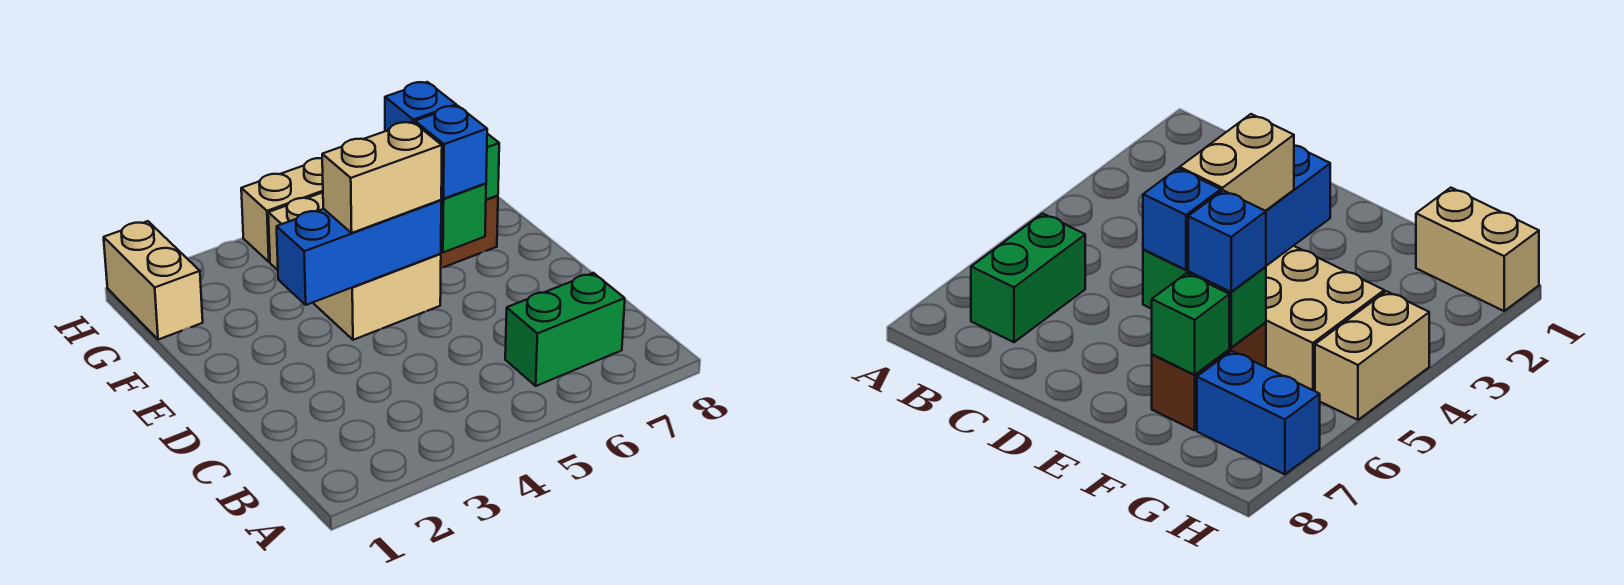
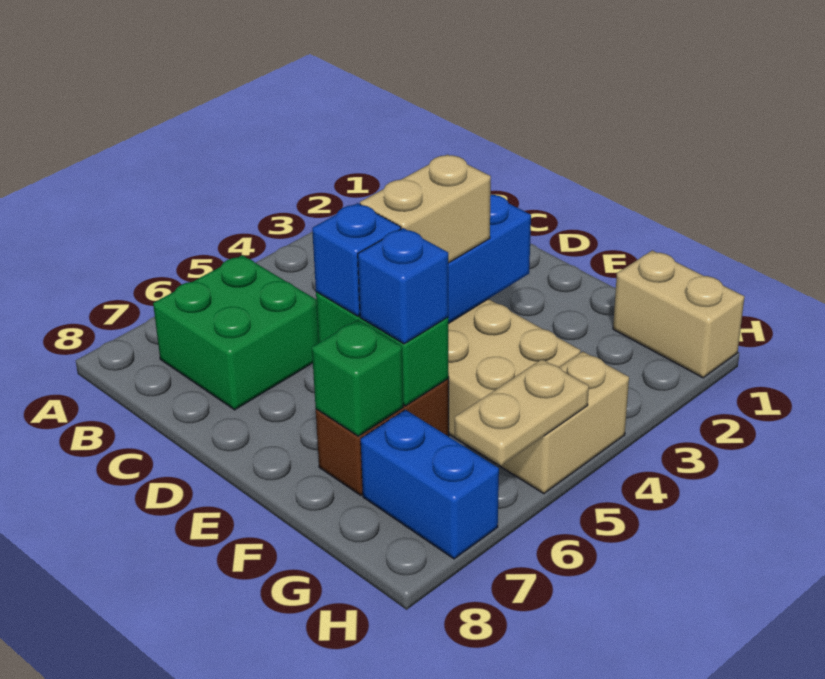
green 1x2 brick [505,273,625,386] -> green 2x2 brick [153,255,319,410]
none -> tan 1x2 plate [455,359,589,466]

